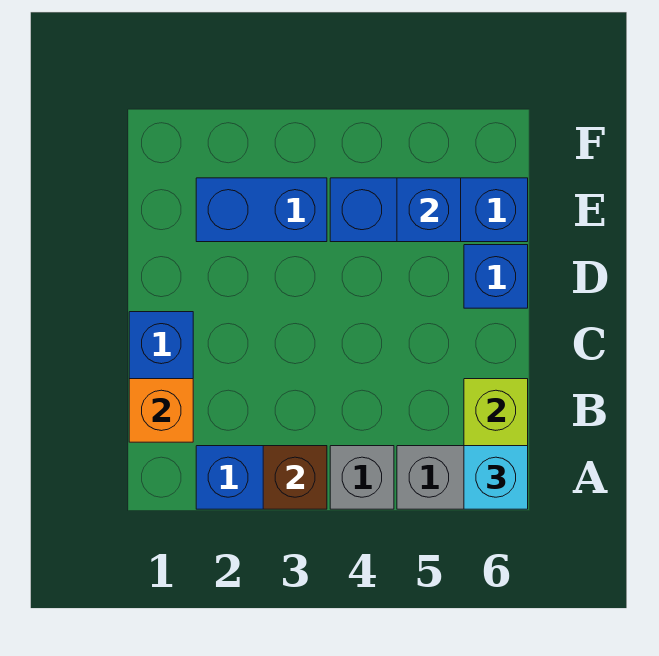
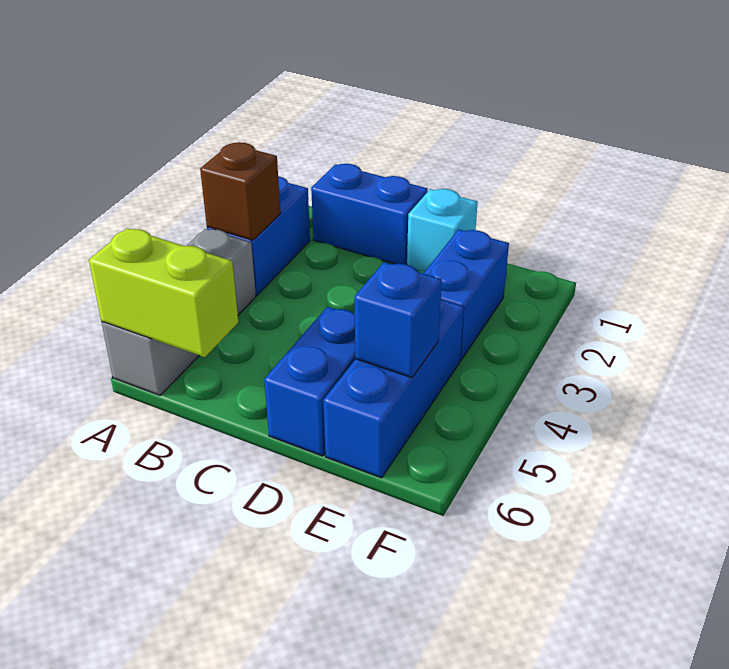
cyan 1x1 brick [464,446,528,509] -> cyan 1x1 brick moved to [407,189,478,272]
orange 1x1 brick [129,379,193,442] -> none
blue 1x1 brick [464,245,528,308] -> blue 1x2 brick [264,307,355,456]

